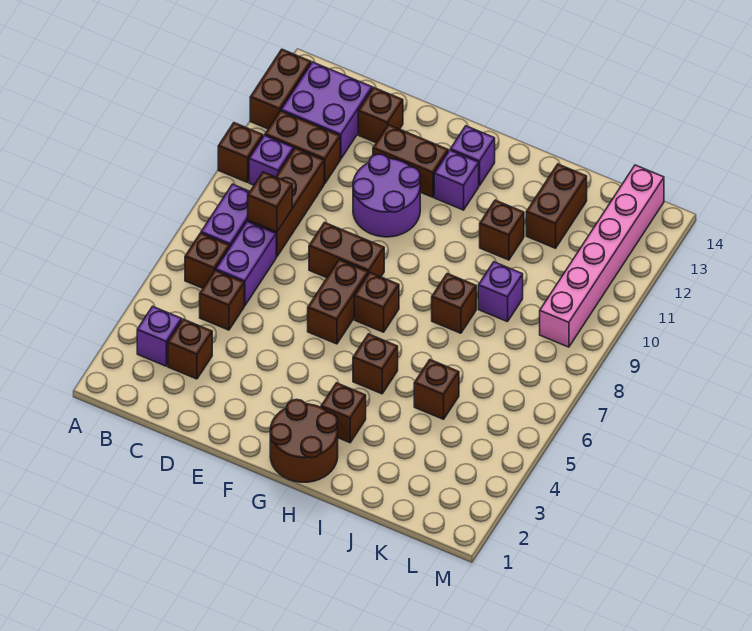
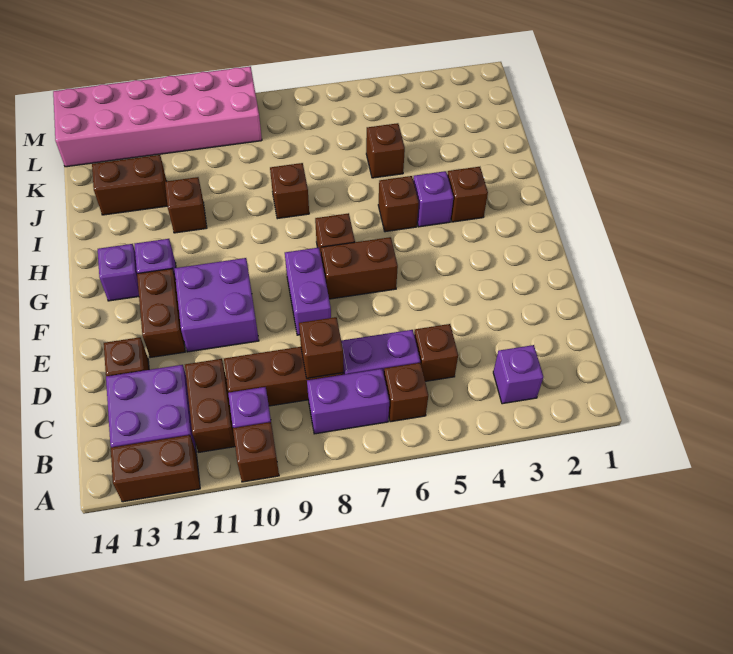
brown 1x1 brick [168,319,212,379] -> none
brown 1x2 brick [309,223,384,278] -> purple 1x2 brick [285,248,331,335]
purple 2x2 round brick [353,154,420,237] -> purple 2x2 brick [174,258,259,352]
brown 2x2 round brick [270,399,338,482] -> none
purple 1x1 brick [478,262,523,322] -> purple 1x1 brick moved to [413,171,453,227]
pink 1x6 brick [540,165,664,347] -> pink 2x6 brick [53,67,262,167]

